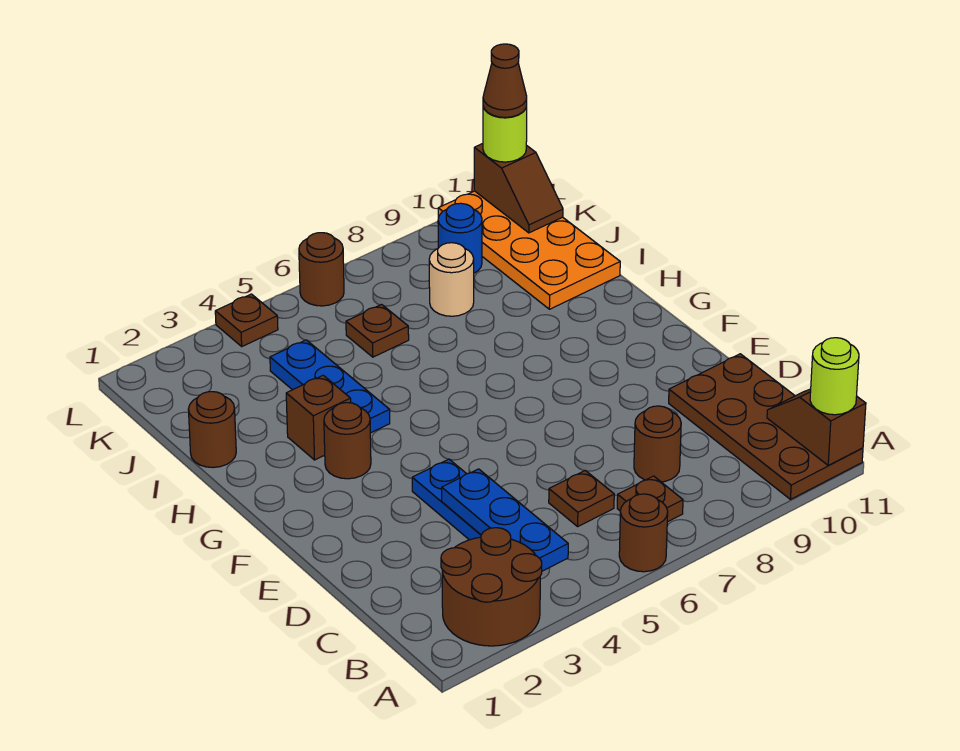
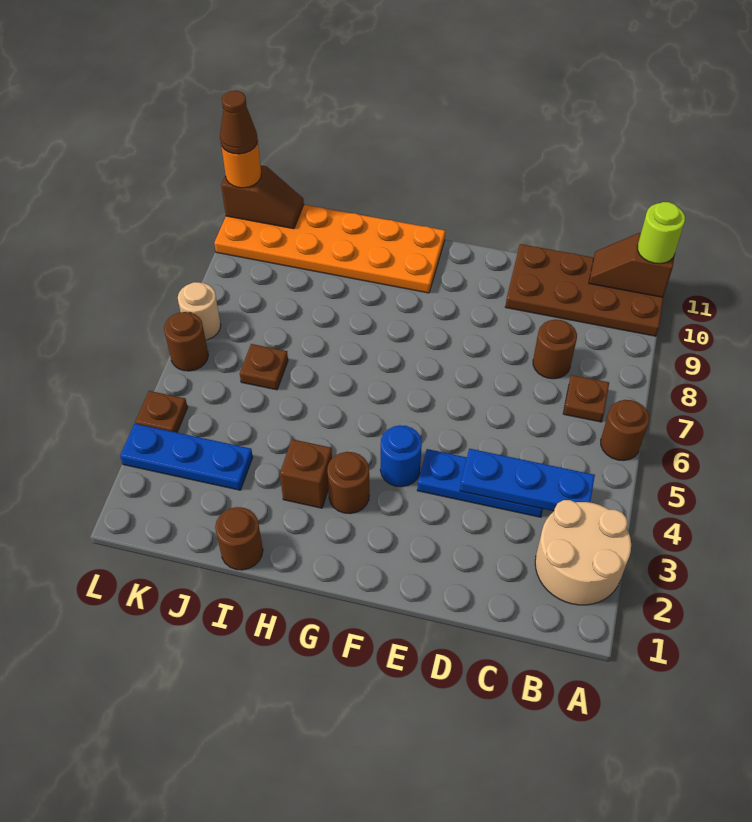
brown 2x2 round brick [441,528,542,646] -> tan 2x2 round brick [535,500,631,605]
brown 1x1 plate [549,471,614,526] -> none
blue 1x3 plate [270,340,390,433] -> blue 1x3 plate moved to [120,424,253,490]
orange 2x4 plate [438,191,620,309] -> orange 2x6 plate [214,205,445,293]
tan 1x1 round brick [429,243,474,316] -> tan 1x1 round brick moved to [178,282,221,340]
blue 1x1 round brick [438,203,482,273] -> blue 1x1 round brick moved to [380,425,422,487]
lime 1x1 round brick [483,106,527,162] -> orange 1x1 round brick [221,142,261,188]

